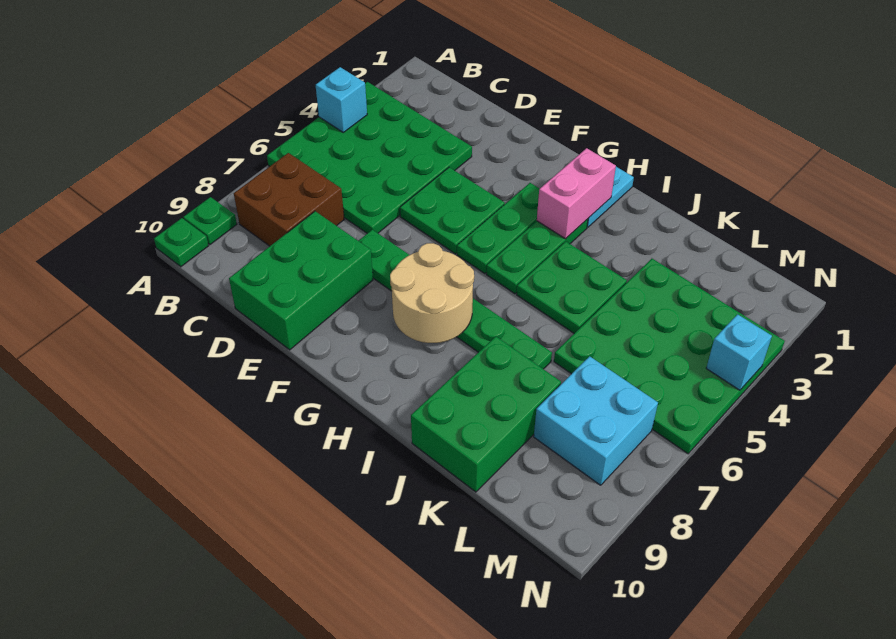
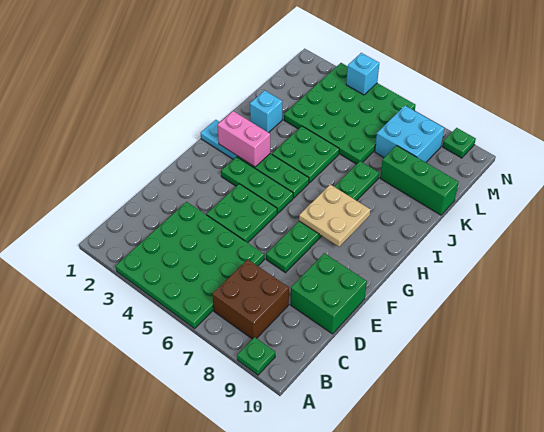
cyan 1x1 brick [316,67,367,132] -> cyan 1x1 brick moved to [250,90,282,133]
green 1x1 plate [154,218,208,267] -> green 1x1 plate moved to [443,128,476,158]
green 2x3 brick [229,211,373,350] -> green 2x2 brick [290,253,367,334]
tan 2x2 round brick [390,243,474,343] -> tan 2x2 plate [299,184,370,247]
green 2x3 brick [411,337,561,492] -> green 1x3 brick [380,146,459,215]

